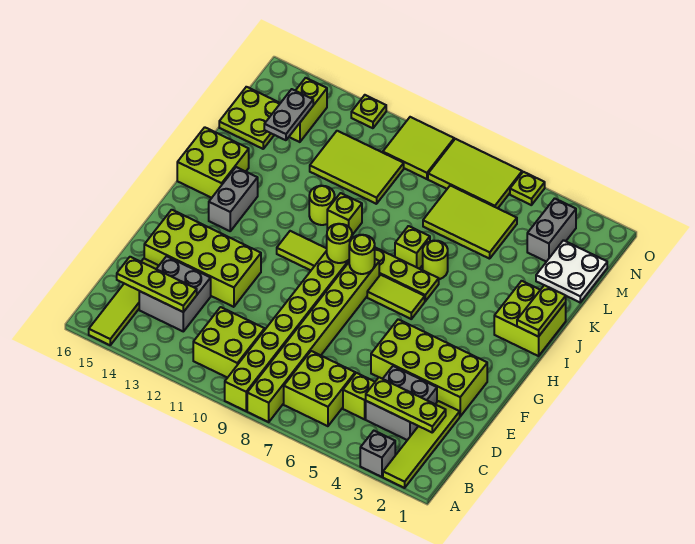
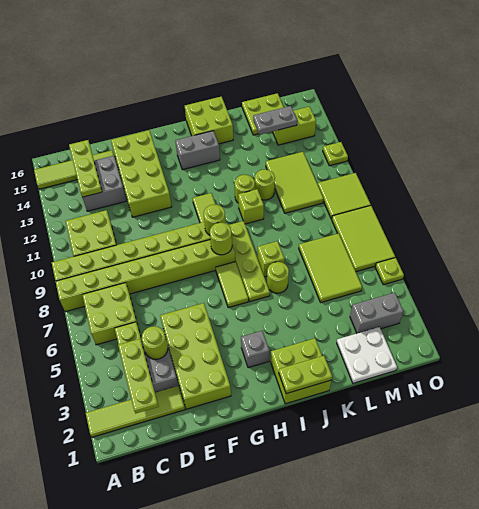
grey 1x1 brick [360,431,395,477] -> grey 1x1 brick moved to [241,331,269,368]
none -> lime 1x1 round brick [142,326,168,359]
none -> lime 1x1 round brick [255,169,275,200]

